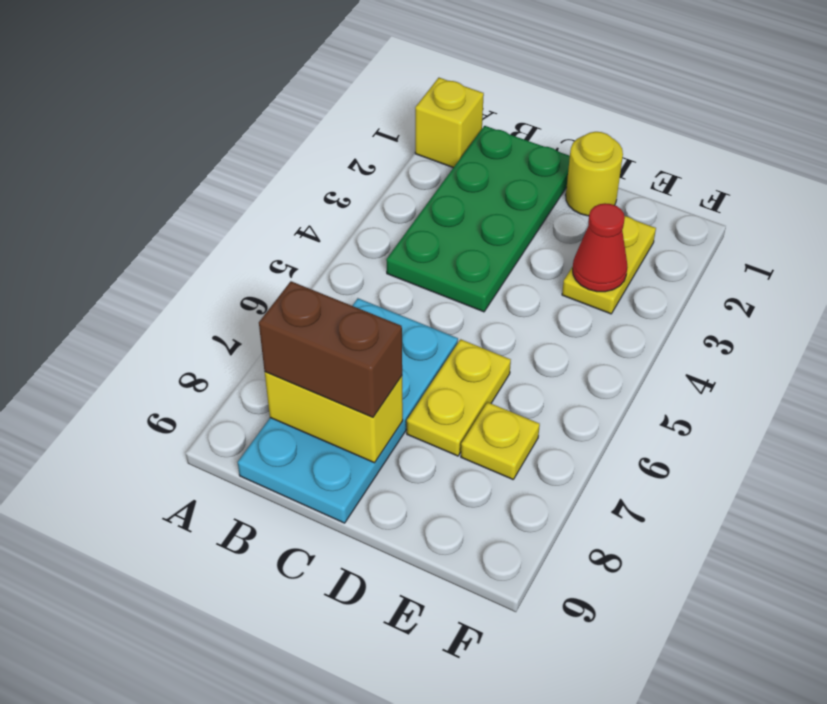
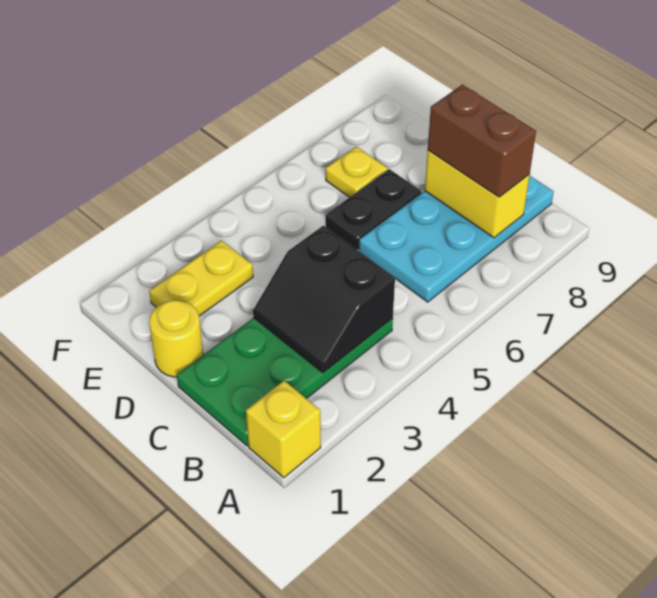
none -> black 2x2 slope [253,226,395,373]
yellow 1x2 plate [407,339,511,456] -> black 1x2 plate [325,169,421,250]
red 1x1 cone [573,203,628,292] -> none

